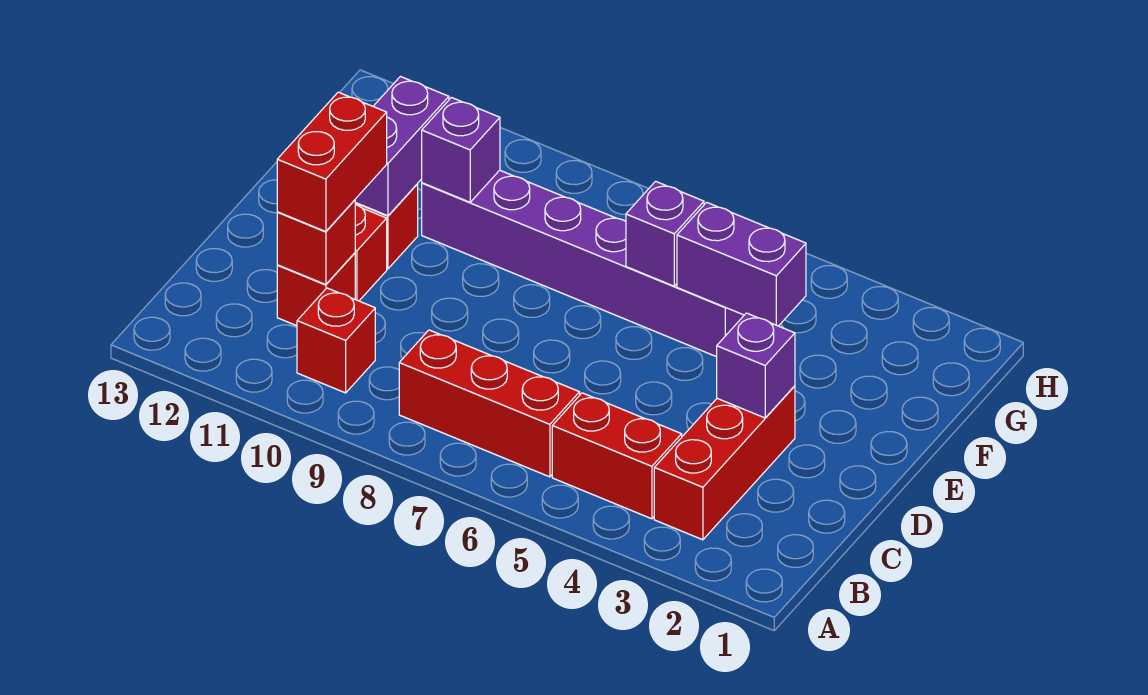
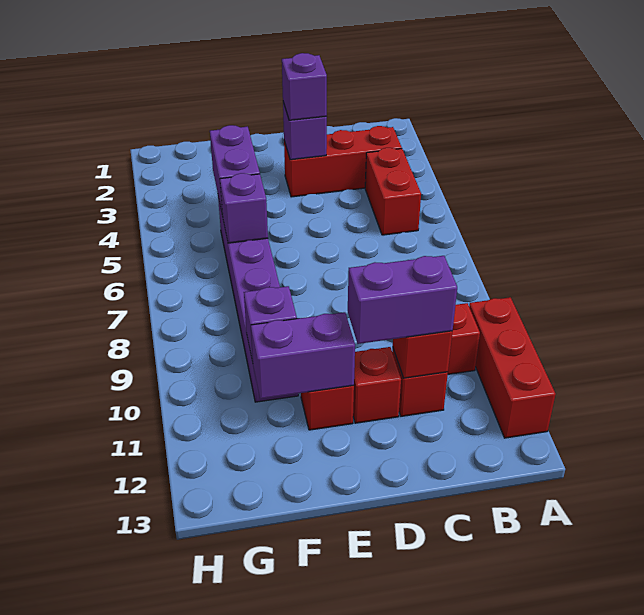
red 1x3 brick [399,330,580,477] -> red 1x3 brick moved to [469,297,556,438]
red 1x2 brick [277,92,387,232] -> purple 1x2 brick [348,256,457,344]
none -> purple 1x1 brick [282,53,327,120]

